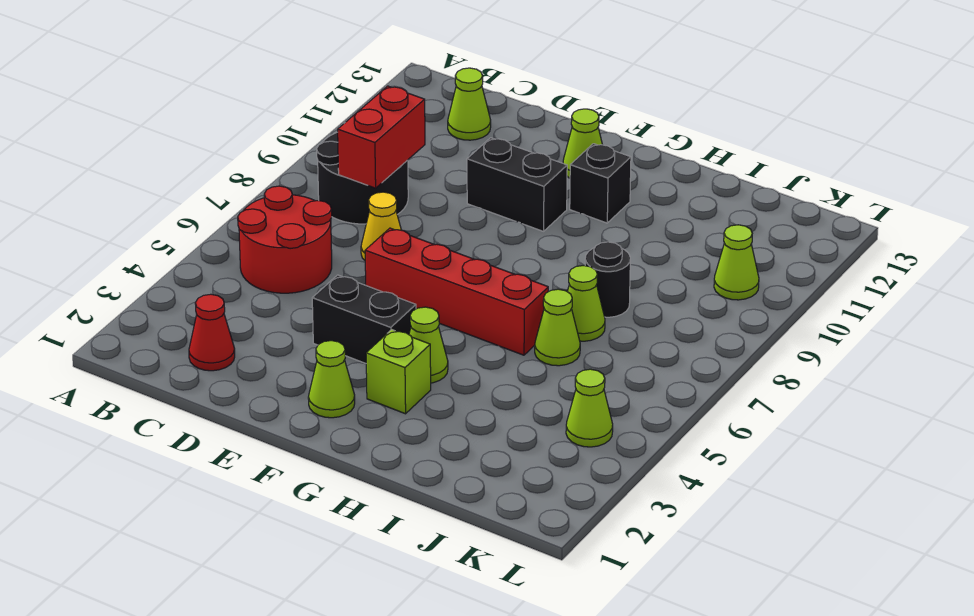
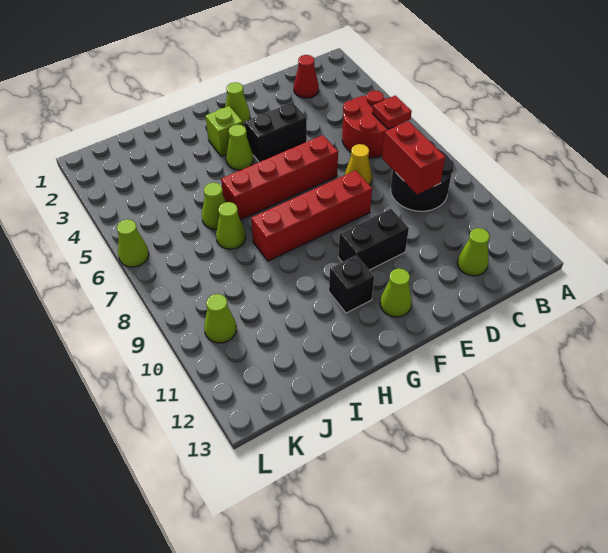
none -> red 1x1 plate [372,96,412,129]
none -> red 1x4 brick [251,170,372,261]
black 1x1 round brick [585,242,630,317] -> none
lime 1x1 cone [566,369,613,447] -> lime 1x1 cone moved to [117,219,149,267]

